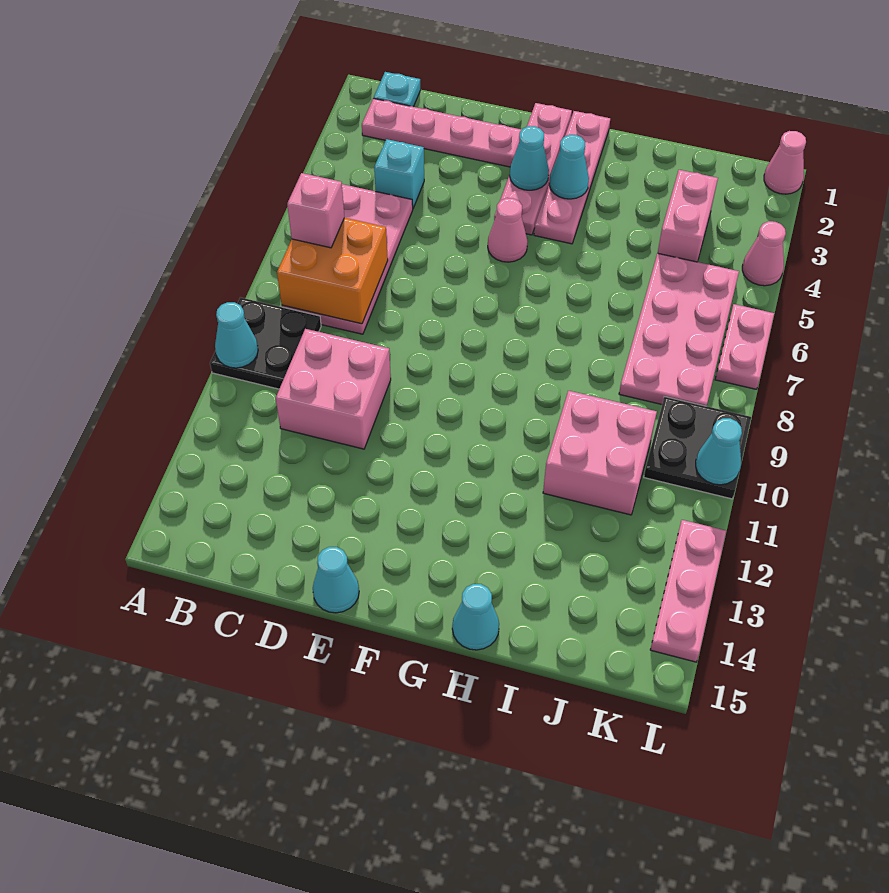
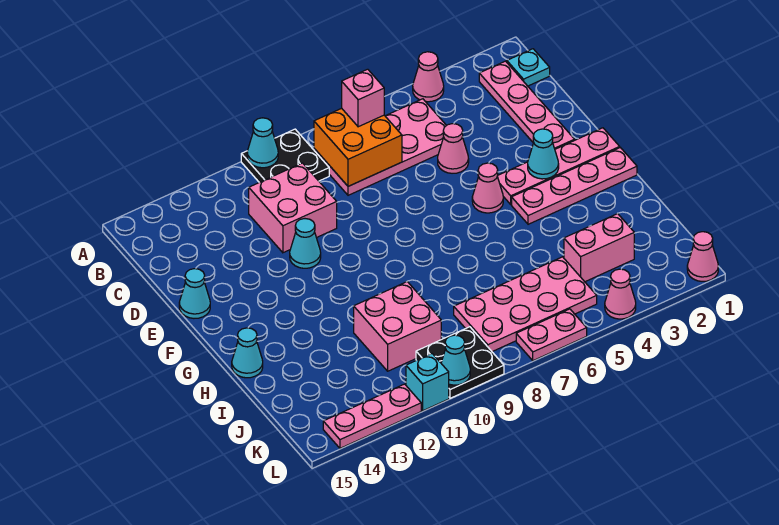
none -> pink 1x1 cone [413,52,444,102]
cyan 1x1 brick [374,139,424,208] -> cyan 1x1 brick moved to [406,354,449,411]
none -> pink 1x1 cone [438,124,469,173]
cyan 1x1 cone [549,135,589,199] -> cyan 1x1 cone moved to [290,219,321,268]

